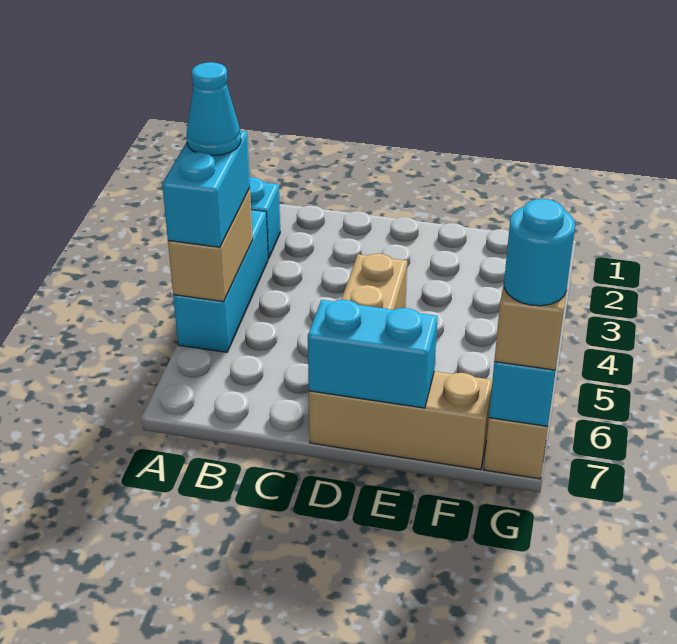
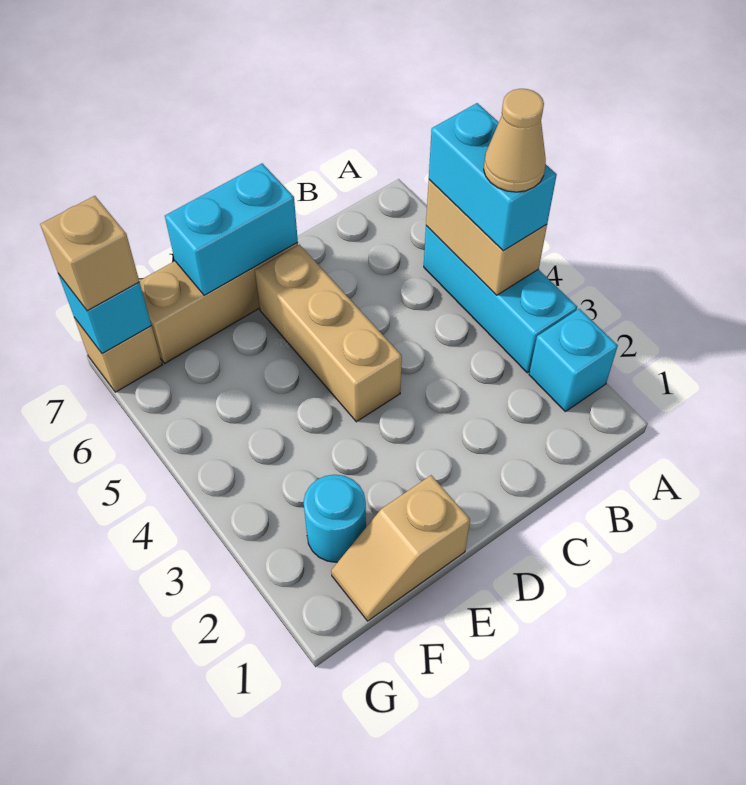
cyan 1x1 cone [186,62,241,156] -> tan 1x1 cone [484,89,546,192]
none -> tan 1x2 slope [331,475,470,621]
cyan 1x1 round brick [504,199,575,306] -> cyan 1x1 round brick moved to [304,475,366,562]

